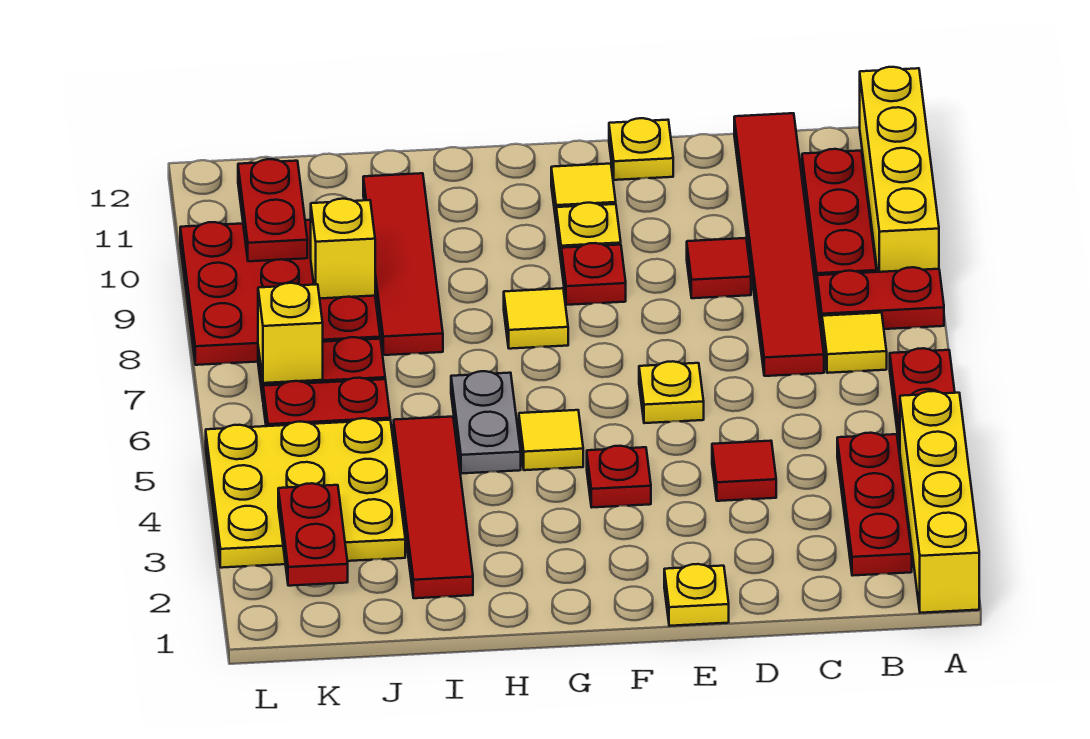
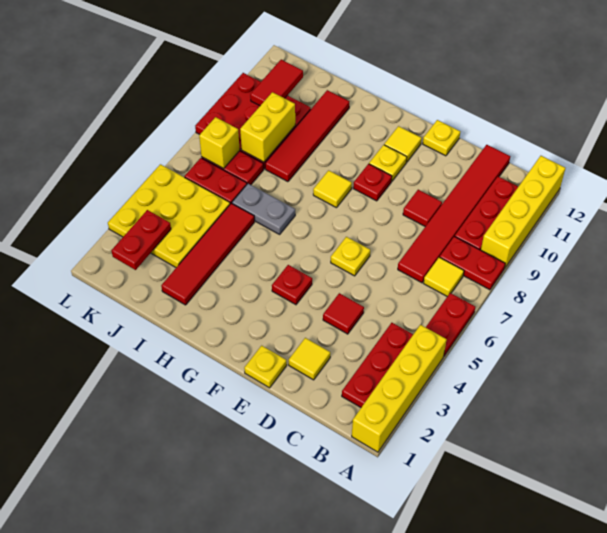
yellow 1x1 tile [519,410,583,470] -> yellow 1x1 tile moved to [289,338,330,380]
grey 1x2 plate [451,371,521,474] -> grey 1x2 plate turned to [232,184,295,234]
yellow 1x1 brick [311,199,375,298] -> yellow 1x2 brick [240,92,295,162]
red 1x2 plate [238,159,307,261] -> red 1x2 tile [250,60,303,106]

